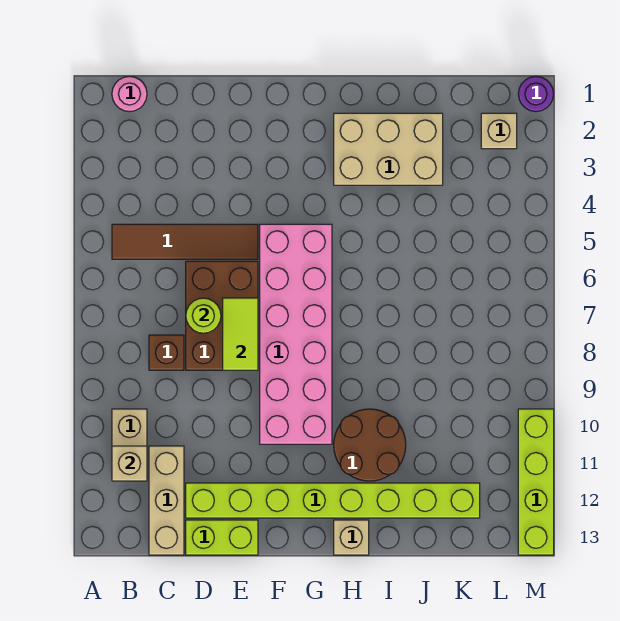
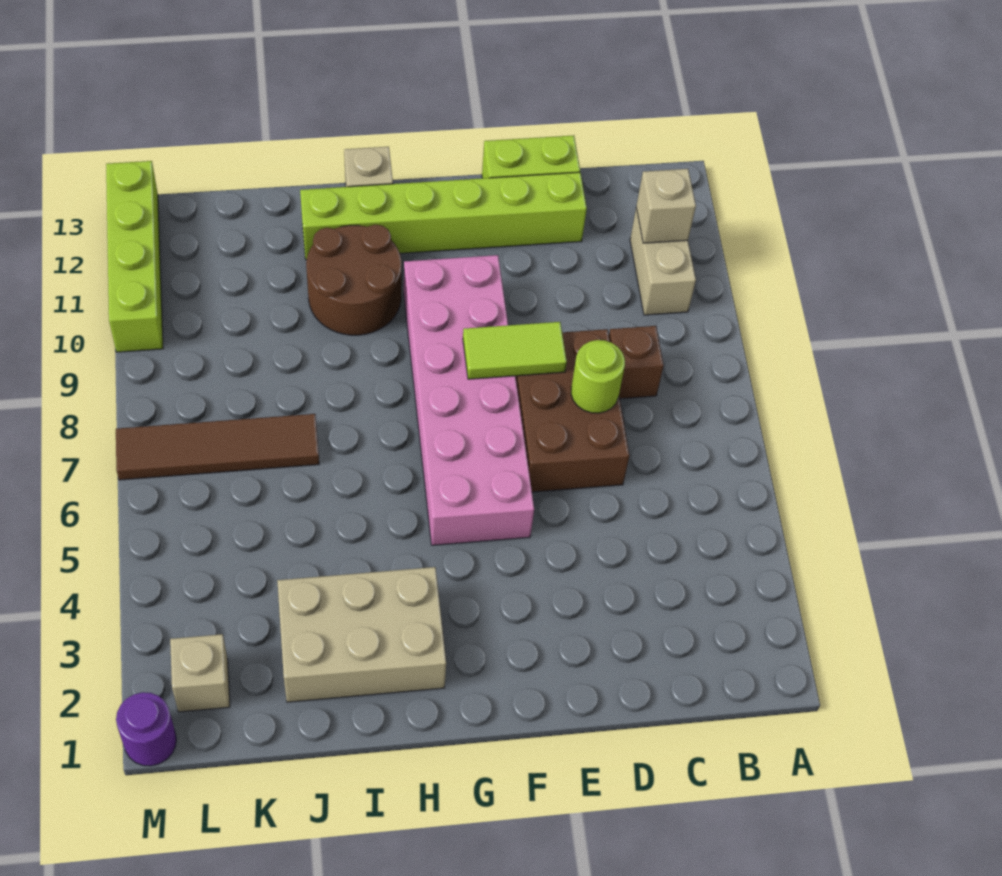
pink 1x1 round brick [112,76,147,112] -> none
brown 1x4 tile [112,224,258,259] -> brown 1x4 tile moved to [116,414,319,480]
tan 1x3 brick [149,446,184,555] -> none
lime 1x8 brick [186,483,480,518] -> lime 1x6 brick [300,172,587,260]
lime 1x2 tile [223,298,258,370] -> lime 1x2 tile turned to [463,322,567,379]

